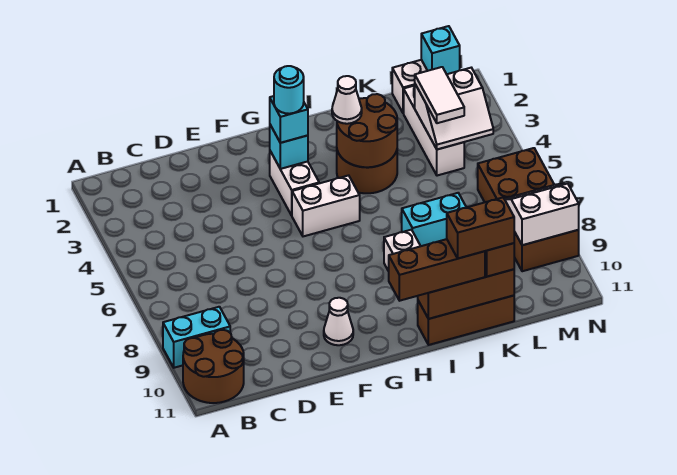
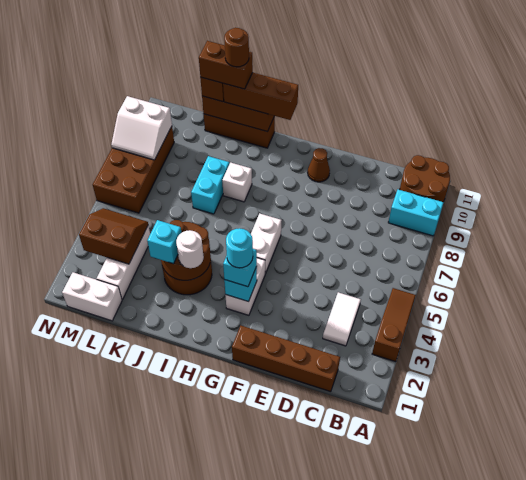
none -> brown 1x3 slope [372,288,416,362]
none -> brown 1x4 brick [232,325,340,392]
white 1x1 cone [324,298,353,345] -> brown 1x1 cone [308,148,330,182]
white 1x2 brick [292,175,360,236] -> white 1x2 brick turned to [251,213,281,274]
white 1x1 cone [332,76,362,124] -> white 1x1 round brick [176,230,204,268]
cyan 1x2 brick [402,193,466,246] -> cyan 1x2 brick turned to [191,156,229,214]
none -> brown 1x1 round brick [224,28,249,67]
white 2x2 slope [415,68,493,149] -> brown 2x2 slope [79,208,148,264]
white 1x2 tile [415,67,464,123] -> white 1x2 tile moved to [323,292,361,346]
cyan 1x1 brick [421,26,460,74] -> cyan 1x1 brick moved to [147,220,181,264]

